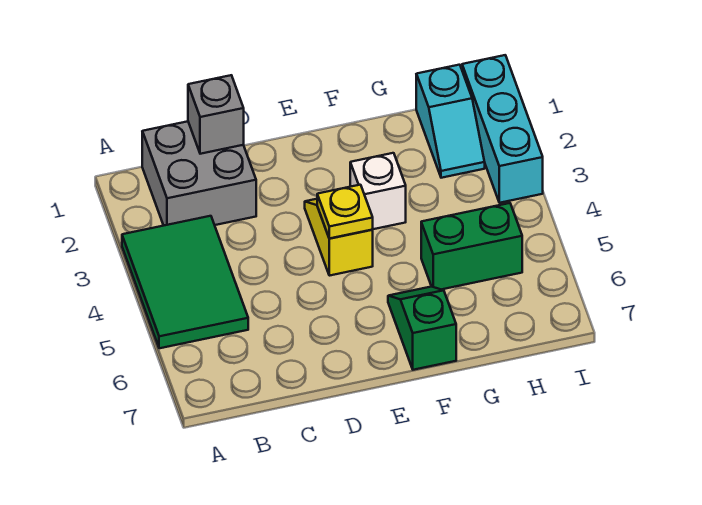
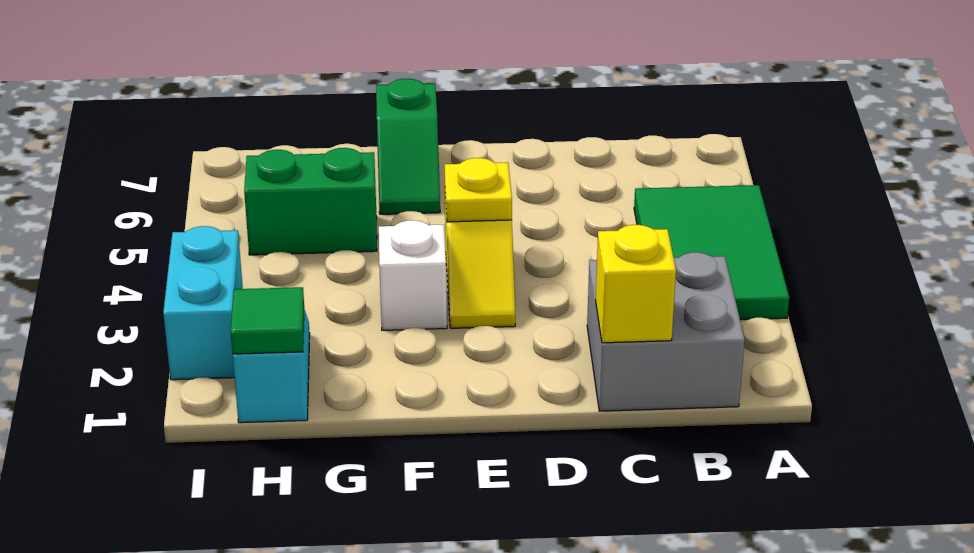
grey 1x1 brick [188,75,244,154] -> yellow 1x1 brick [596,225,676,343]
none -> green 1x1 tile [231,287,304,354]
cyan 1x3 brick [462,55,543,203] -> cyan 1x2 brick [163,226,243,380]

